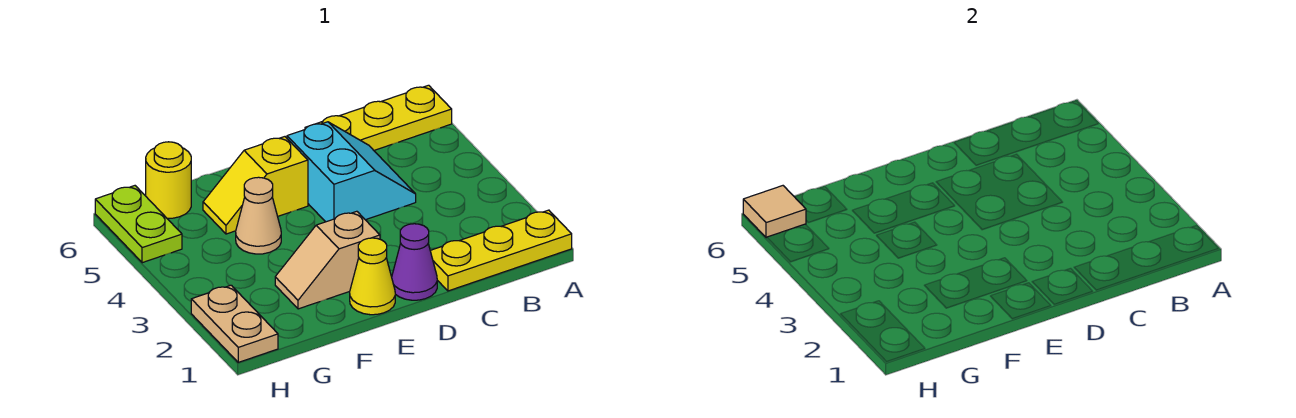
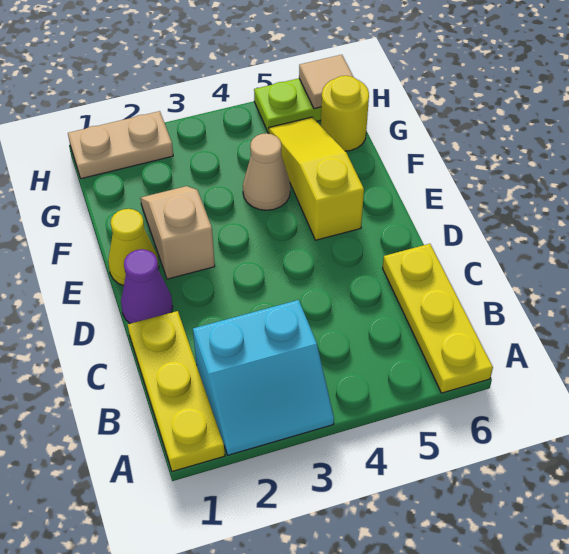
cyan 2x2 slope [287,122,416,222] -> cyan 2x2 slope moved to [193,300,334,455]
yellow 1x2 slope [203,137,308,234] -> yellow 1x3 slope [269,117,364,240]

